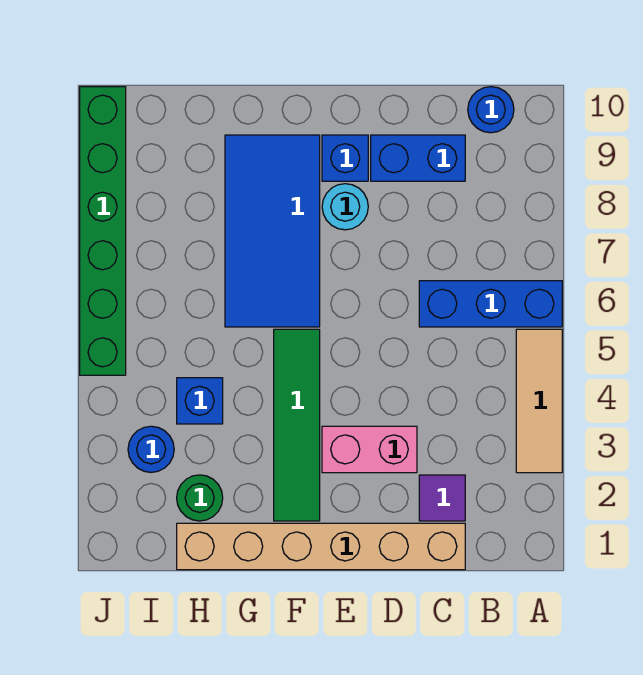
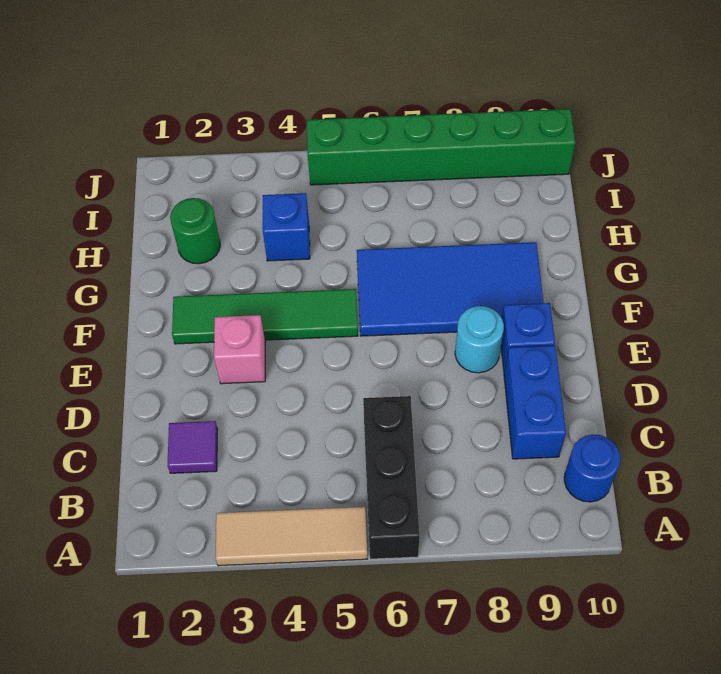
blue 1x3 brick [419,281,562,327] -> black 1x3 brick [363,396,420,559]
tan 1x6 brick [177,523,465,570] -> none
pink 1x2 brick [322,426,417,473] -> pink 1x1 brick [214,315,265,384]
blue 1x1 round brick [128,426,174,472] -> none

